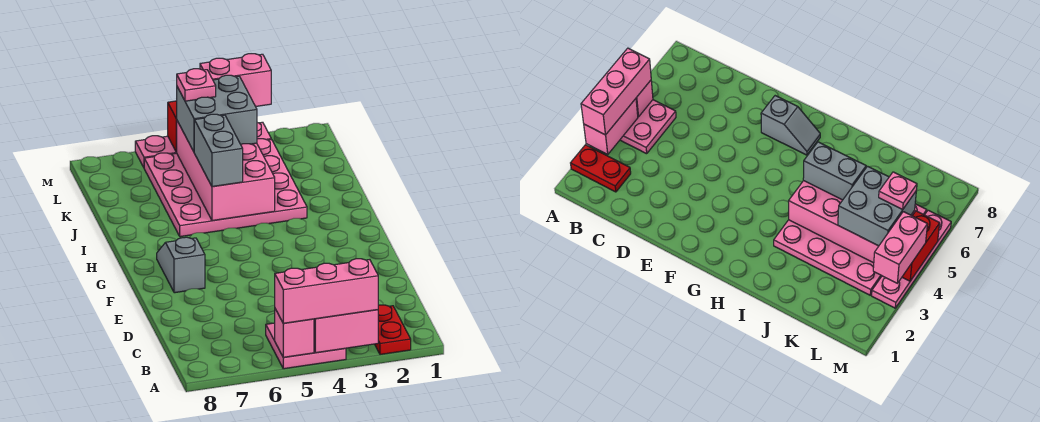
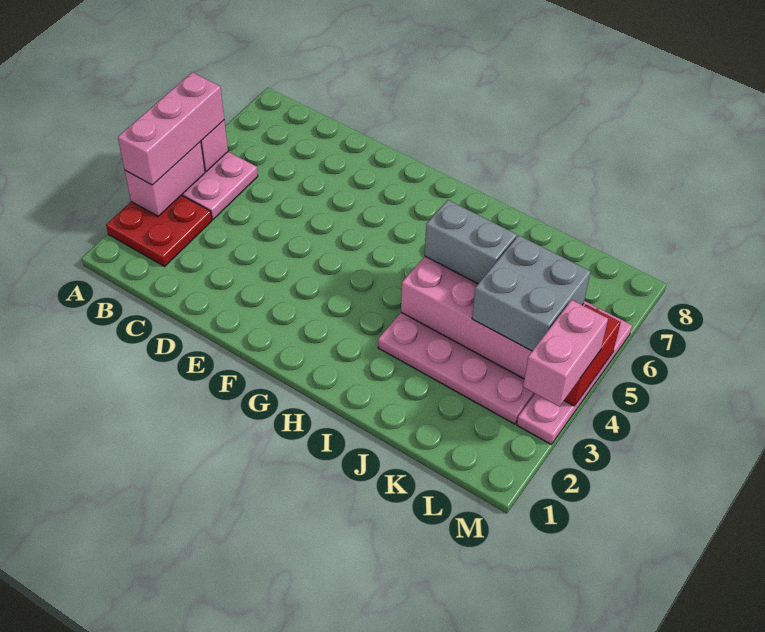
red 1x2 plate [375,305,411,354] -> red 2x2 plate [106,195,212,266]
grey 1x2 slope [157,237,205,293] -> none
pink 1x1 plate [177,69,216,101] -> none

